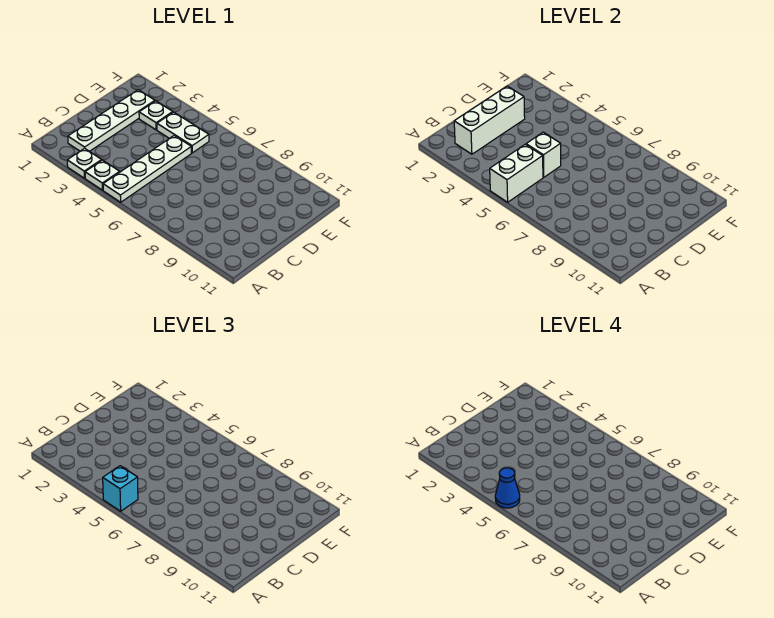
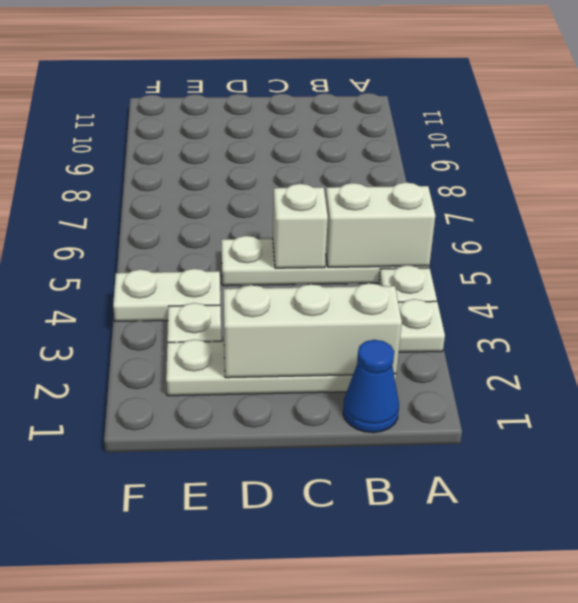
cyan 1x1 brick [103,466,138,511] -> none
blue 1x1 cone [495,468,520,508] -> blue 1x1 cone moved to [343,340,399,433]
white 1x2 plate [157,112,209,153] -> white 1x2 plate turned to [113,269,220,321]

